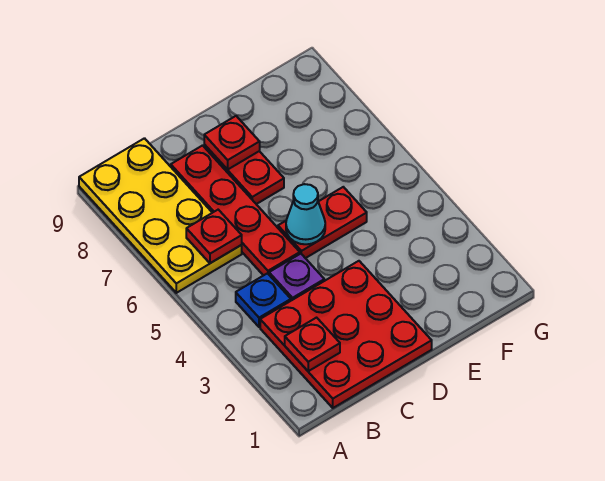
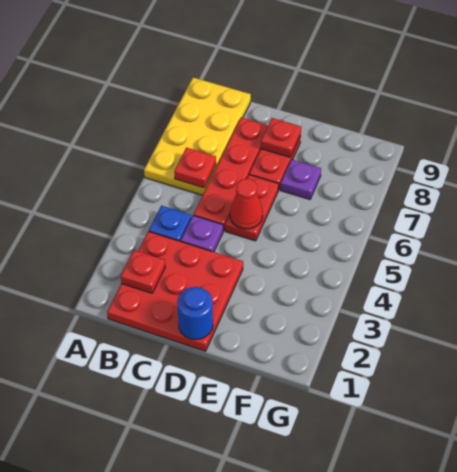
none -> blue 1x1 round brick [177,287,213,340]
red 1x2 plate [278,187,367,258] -> red 1x2 plate turned to [225,175,279,241]
cyan 1x1 cone [286,184,325,244] -> red 1x1 cone [230,179,263,229]
none -> purple 1x1 plate [280,159,321,199]

